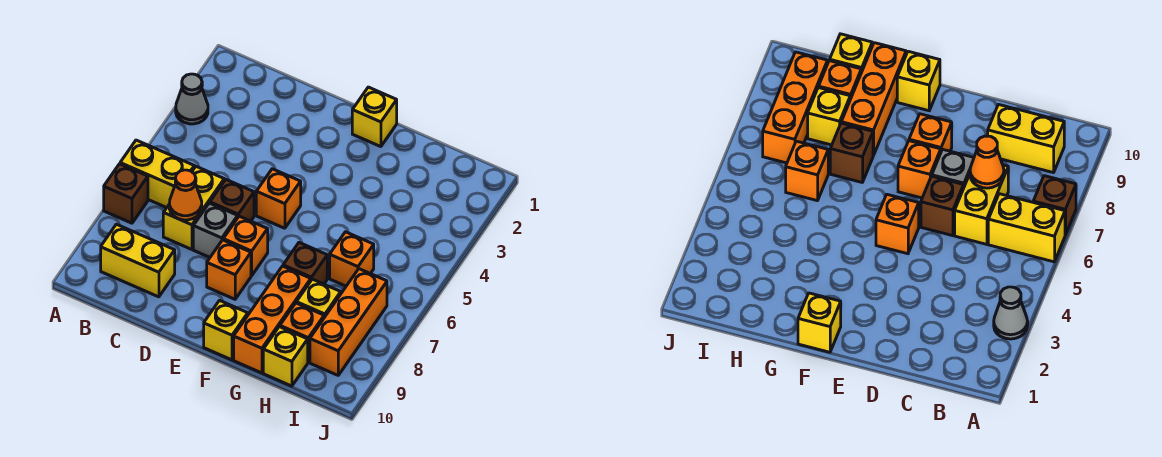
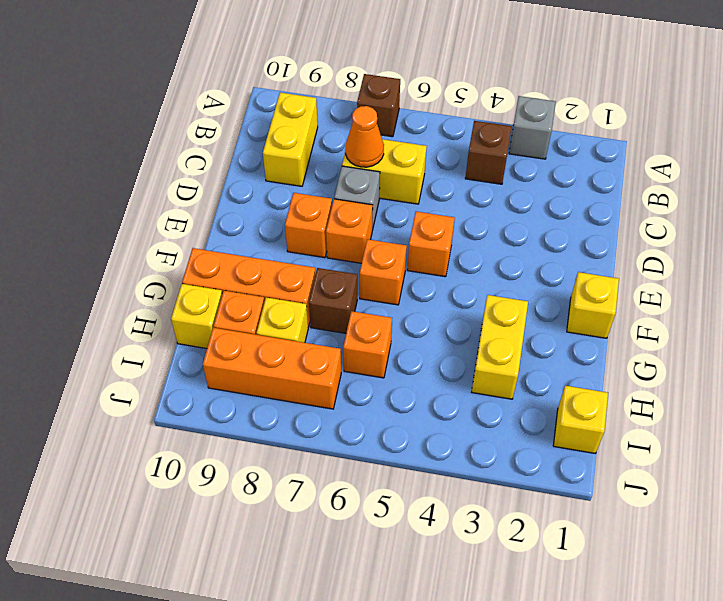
grey 1x1 cone [176,74,208,124] -> grey 1x1 brick [509,96,556,159]
yellow 1x2 brick [120,140,194,208] -> yellow 1x2 brick moved to [472,295,528,399]
brown 1x1 brick [210,180,254,221] -> brown 1x1 brick moved to [465,121,512,184]
none -> orange 1x1 brick [360,239,407,305]
yellow 1x1 brick [204,301,248,360] -> yellow 1x1 brick moved to [553,386,608,453]

